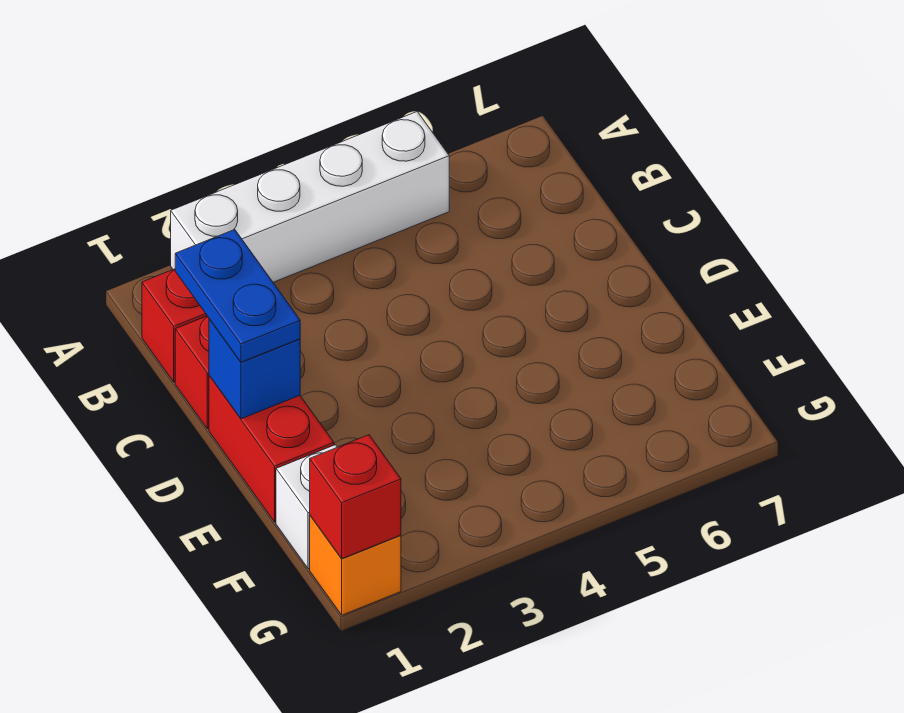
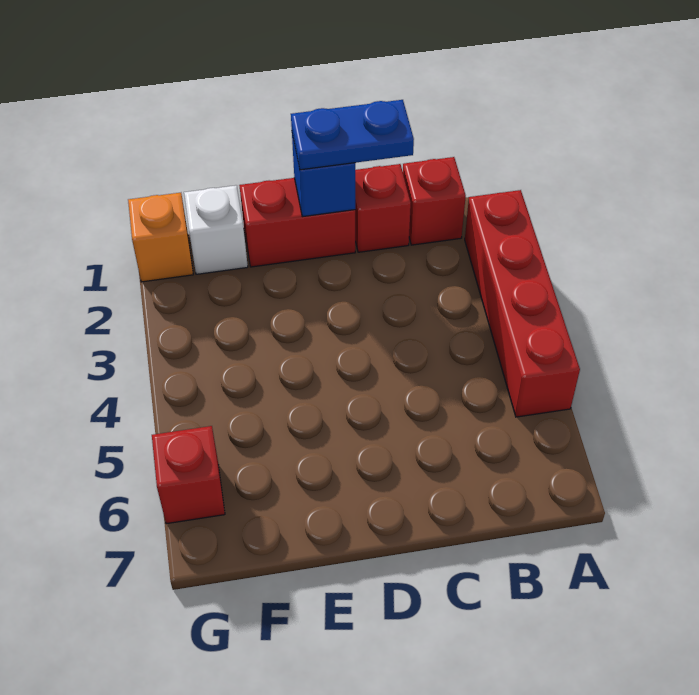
white 1x4 brick [171,112,449,282] -> red 1x4 brick [465,190,580,417]
red 1x1 brick [310,435,401,559] -> red 1x1 brick moved to [152,426,225,524]

